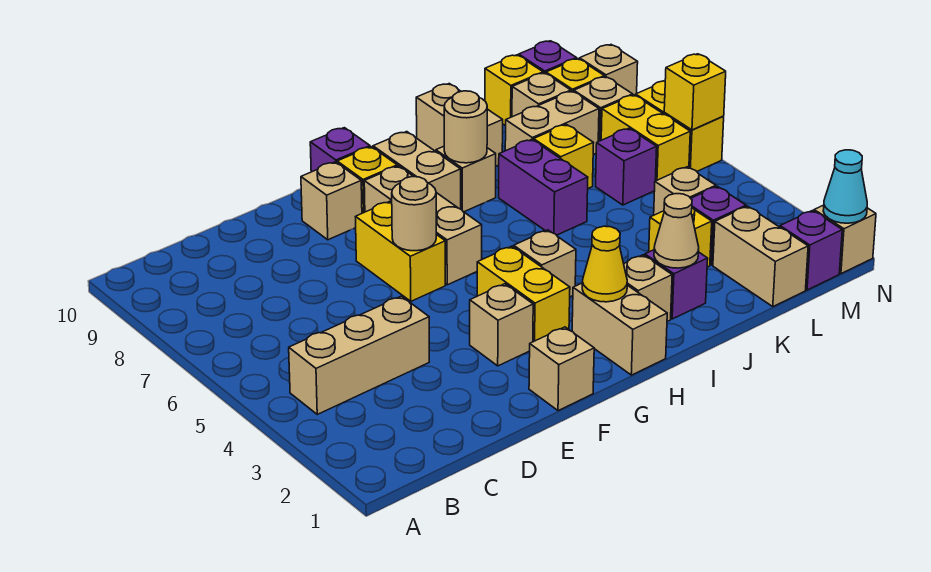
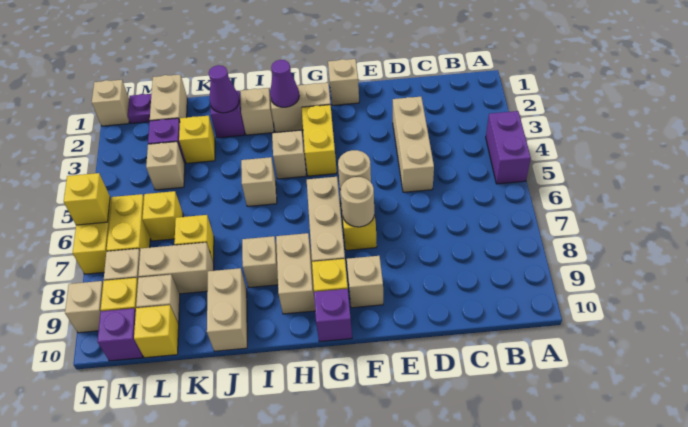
tan 1x3 brick [289,296,429,414] -> tan 1x3 brick turned to [393,97,434,192]
tan 1x1 brick [470,284,533,366] -> tan 1x1 brick moved to [241,157,277,206]
tan 1x2 brick [572,283,667,375] -> tan 1x2 brick turned to [270,83,331,133]
yellow 1x1 cone [582,226,627,302] -> purple 1x1 cone [270,60,299,107]
tan 1x1 round brick [444,91,487,163] -> tan 1x1 round brick moved to [340,177,374,227]
tan 1x1 cone [654,194,699,268] -> purple 1x1 cone [209,65,239,113]
purple 1x2 brick [499,140,588,235] -> purple 1x2 brick moved to [486,111,531,184]
purple 1x1 brick [596,128,657,205] -> yellow 1x1 brick [143,191,183,241]
purple 1x1 brick [780,211,842,290] -> purple 1x1 plate [128,94,151,123]
cyan 1x1 cone [823,150,867,223] -> none

